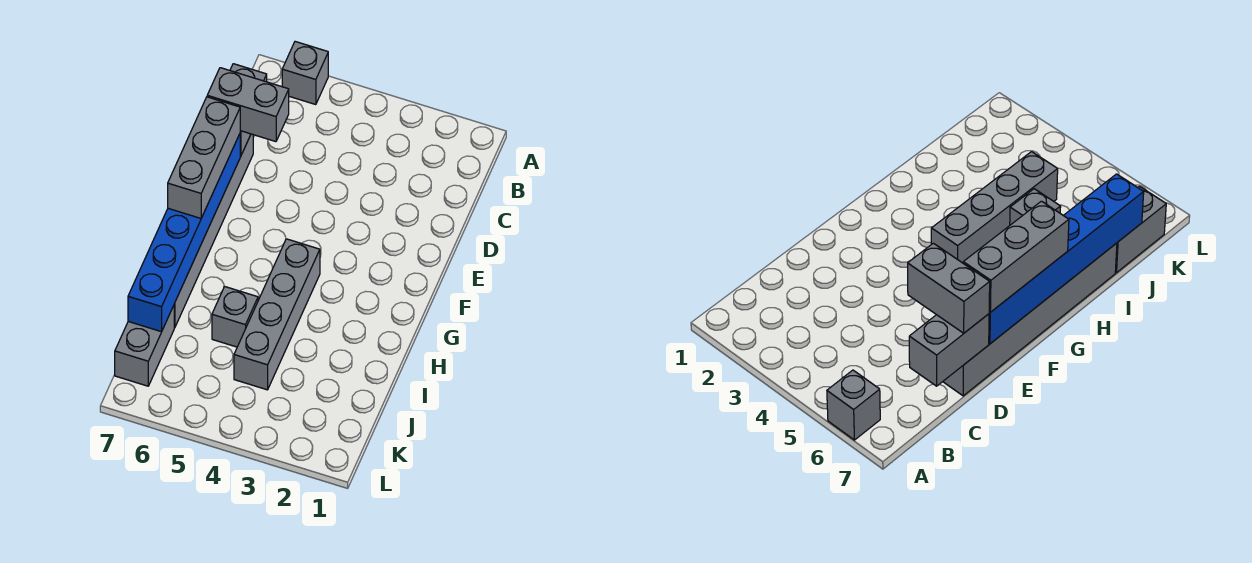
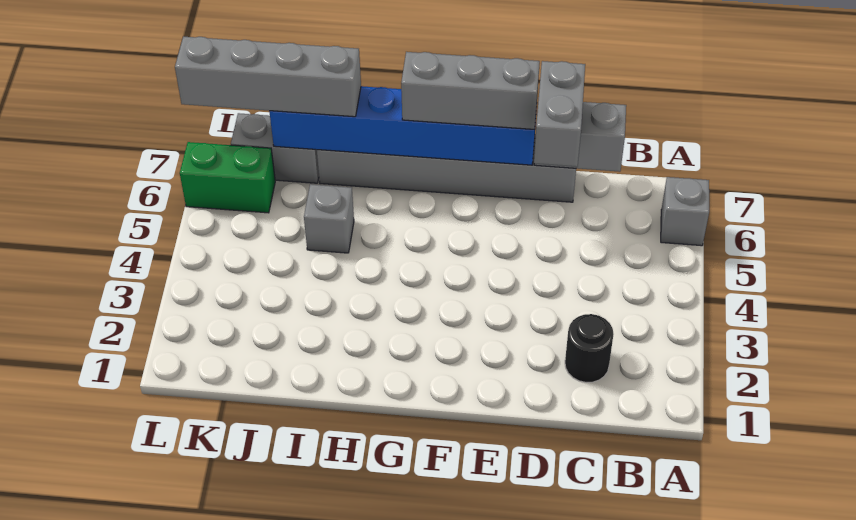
none -> black 1x1 round brick [565,314,613,383]
grey 1x4 brick [234,239,320,390] -> grey 1x4 brick moved to [175,37,361,117]
none -> green 1x2 brick [180,142,275,213]

